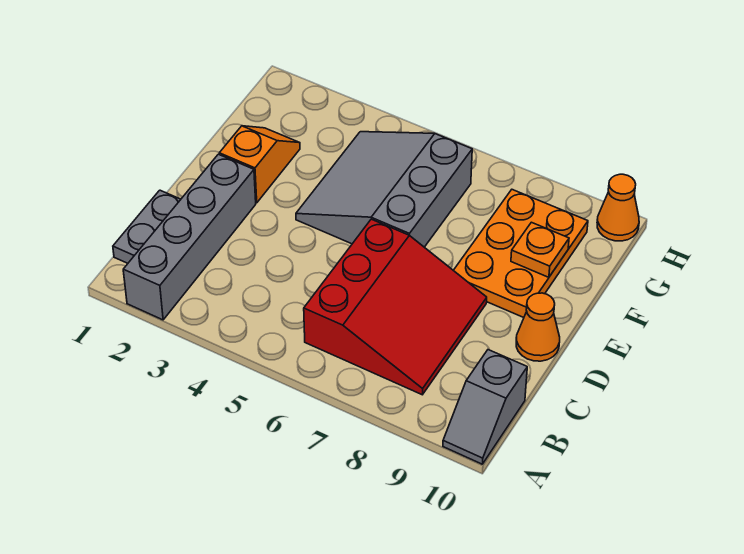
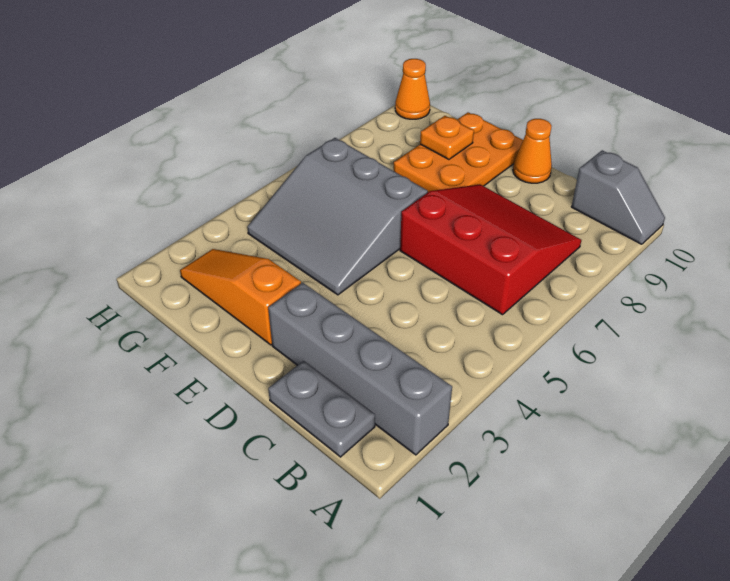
orange 1x2 slope [219,126,300,203] -> orange 1x3 slope [180,249,301,345]
orange 2x3 plate [453,190,588,318] -> orange 2x3 plate turned to [394,112,523,192]

